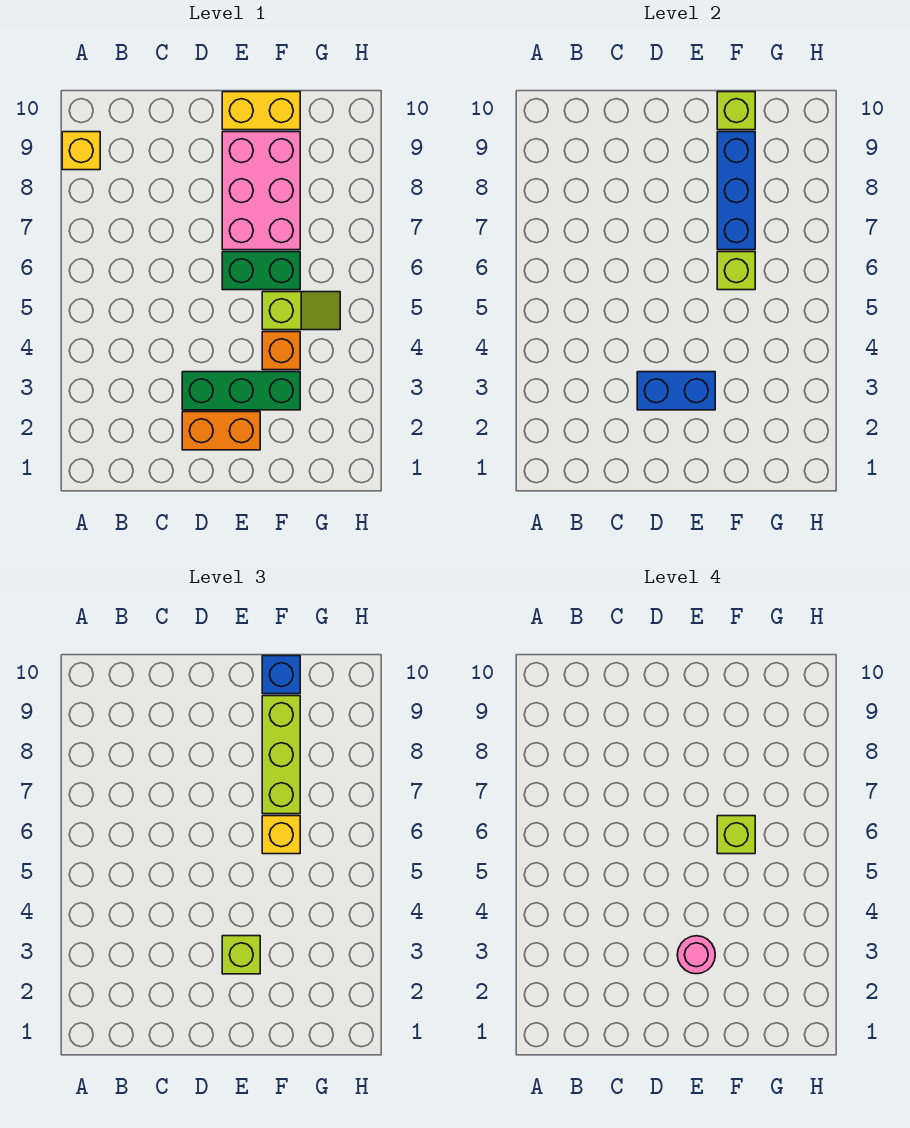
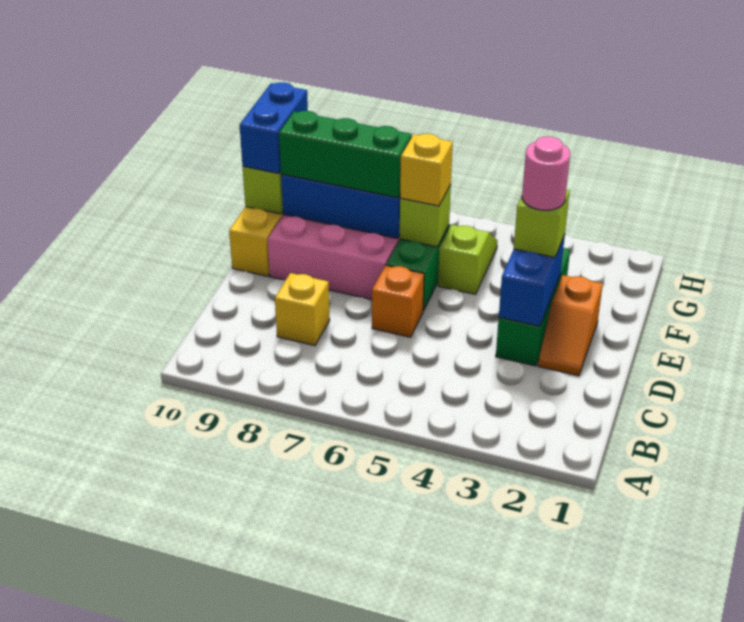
yellow 1x1 brick [62,132,100,170] -> yellow 1x1 brick moved to [275,273,330,346]
orange 1x2 brick [182,412,260,450] -> orange 1x2 slope [538,275,603,376]
orange 1x1 brick [262,332,300,370] -> orange 1x1 brick moved to [372,265,424,337]
lime 1x1 brick [717,816,755,854] -> none
lime 1x3 brick [262,696,300,814] -> green 1x3 brick [279,111,412,198]
blue 1x1 brick [262,656,300,694] -> blue 1x2 brick [240,82,308,173]

